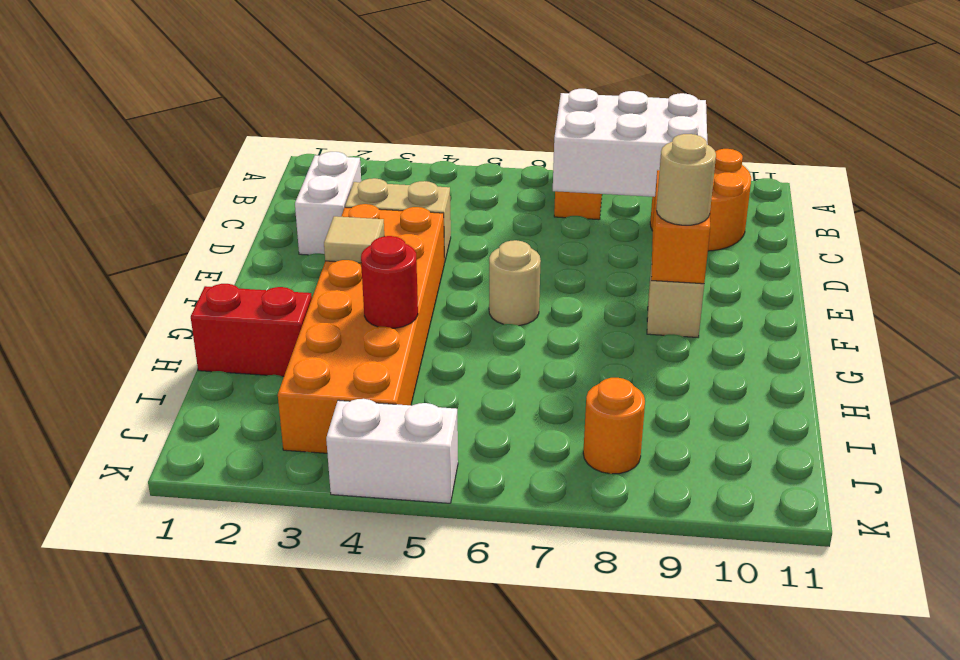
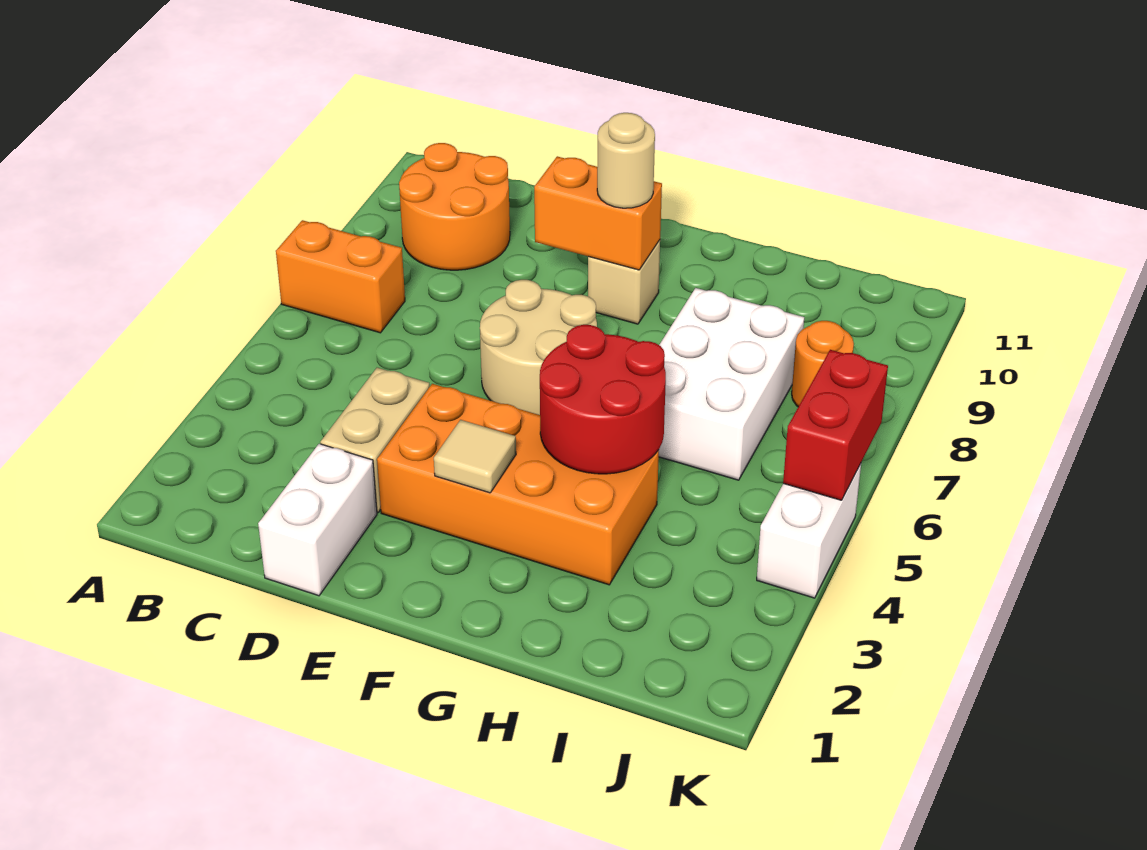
white 2x3 brick [553,89,708,197] -> white 2x3 brick moved to [659,288,804,480]
white 1x2 brick [295,152,361,255] -> white 1x2 brick turned to [258,444,377,596]
orange 2x6 brick [278,204,444,453] -> orange 2x4 brick [377,384,659,585]
tan 1x1 round brick [489,240,541,326] -> tan 2x2 round brick [480,280,597,415]
red 1x2 brick [191,284,312,376] -> red 1x2 brick moved to [783,350,888,500]
red 1x1 round brick [361,236,418,328] -> red 2x2 round brick [540,325,666,474]

